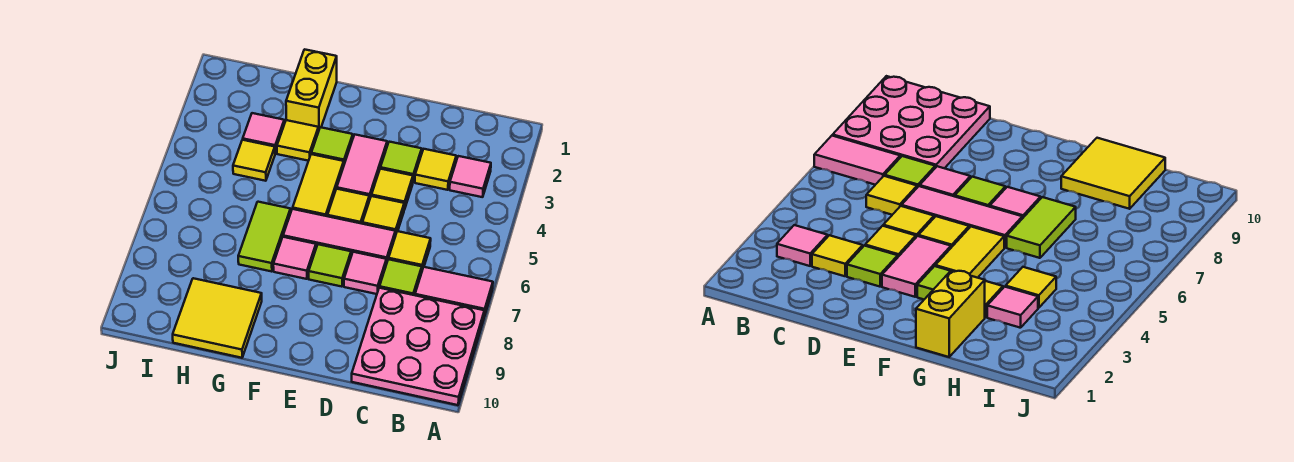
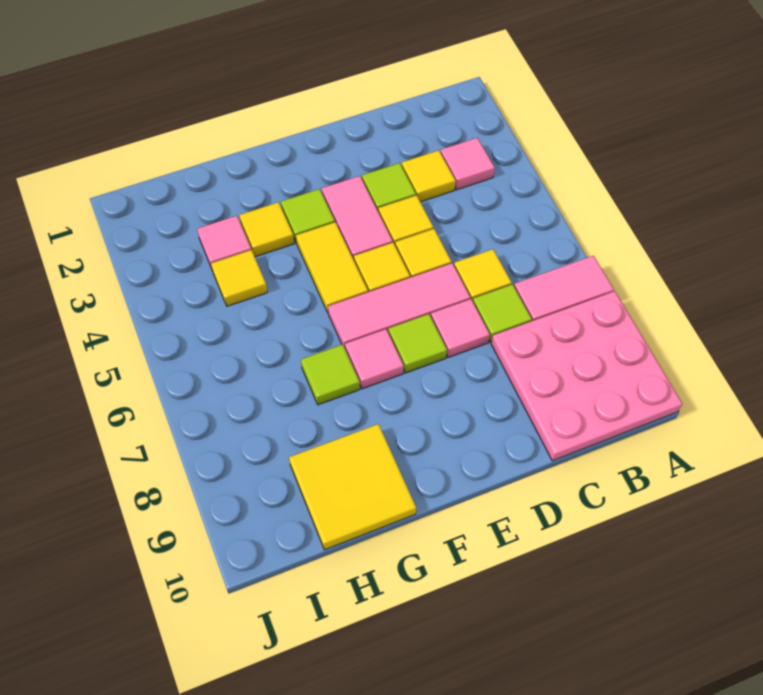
yellow 1x2 brick [286,49,337,132] -> none
lime 1x2 tile [238,202,291,272] -> lime 1x1 tile [301,345,360,405]

